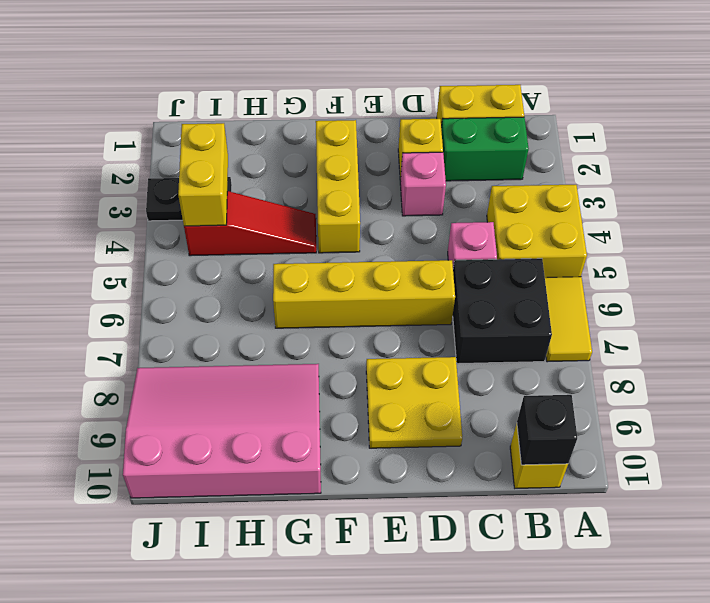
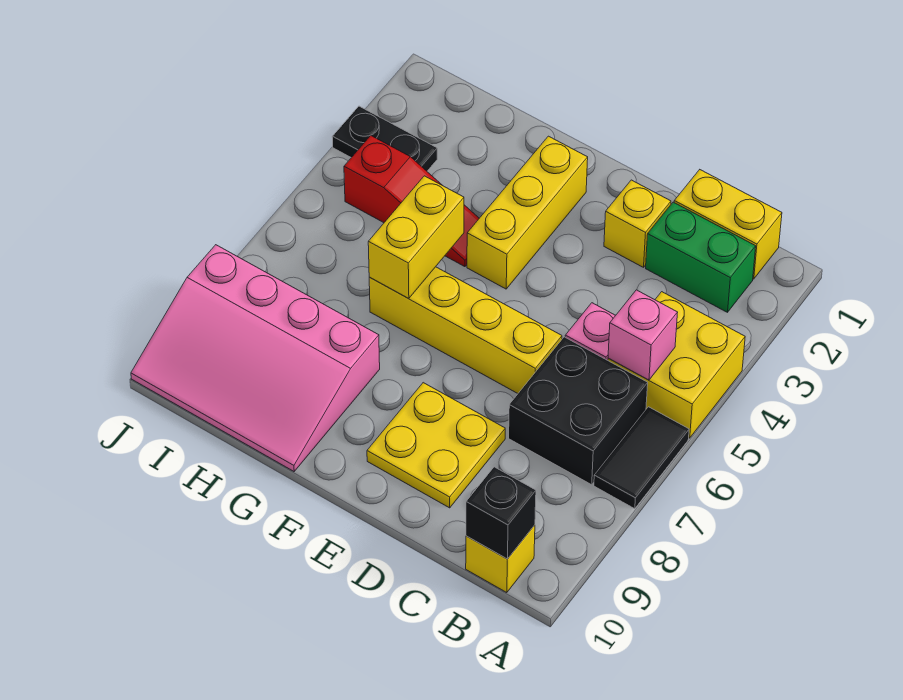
yellow 1x2 tile [545,277,592,362] -> black 1x2 tile [594,407,689,509]
pink 1x1 brick [400,152,446,216] -> pink 1x1 brick moved to [608,290,678,380]
pink 3x4 slope [123,364,321,498] -> pink 3x4 slope turned to [131,245,380,471]
yellow 1x2 brick [178,123,228,226] -> yellow 1x2 brick moved to [368,176,464,299]

